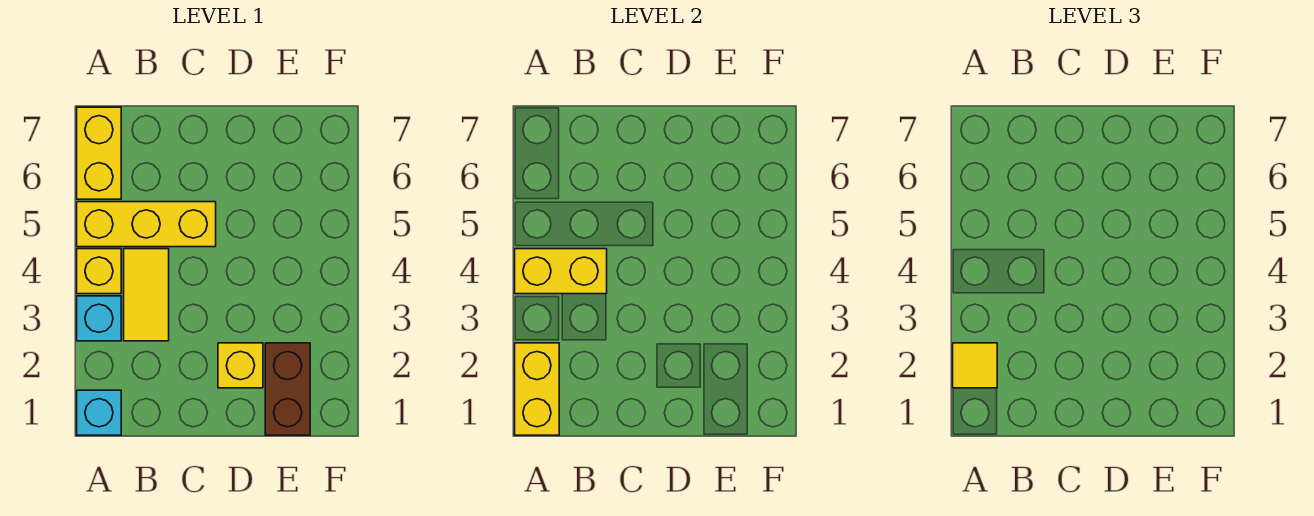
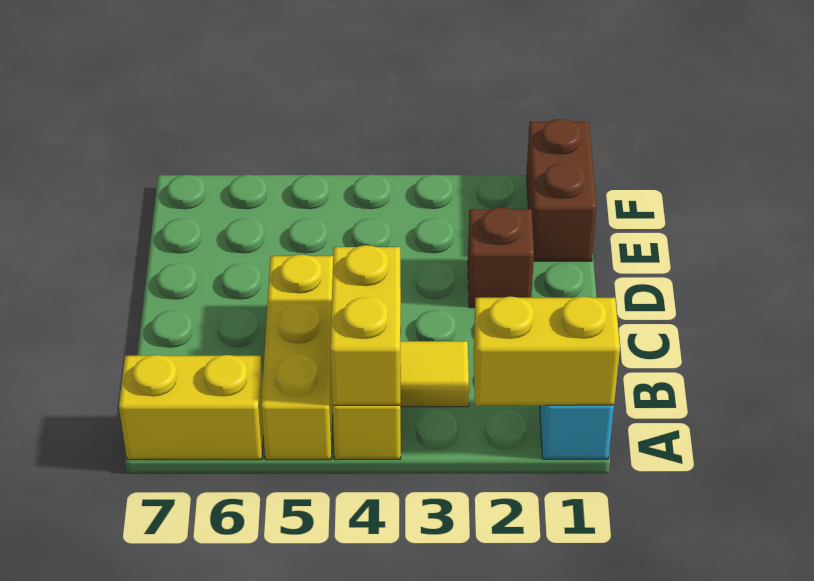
yellow 1x1 tile [953,343,997,388] -> none
cyan 1x1 brick [77,296,121,341] -> none
yellow 1x1 brick [218,343,263,388] -> brown 1x1 brick [468,207,534,308]
brown 1x2 brick [265,343,310,435] -> brown 1x2 brick turned to [527,119,597,261]

